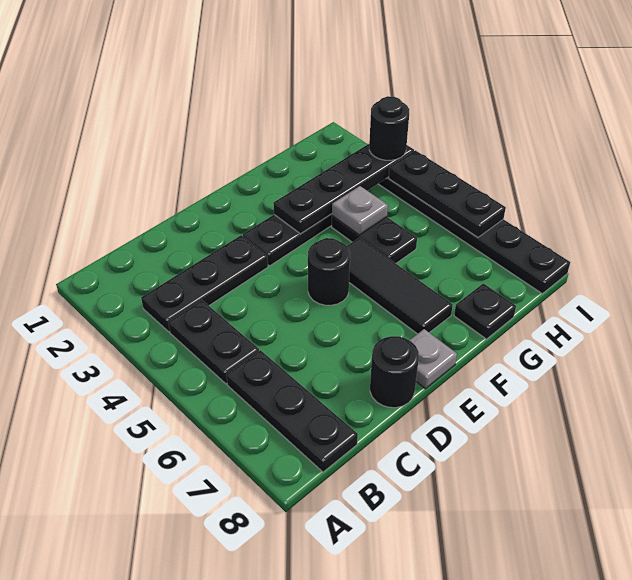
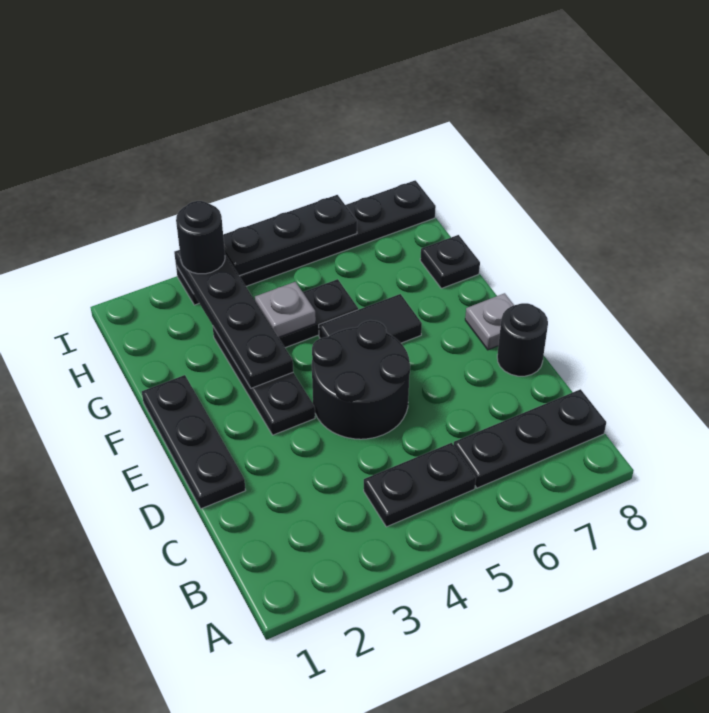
black 1x3 plate [141,235,268,332] -> black 1x3 plate moved to [142,375,245,509]
black 1x1 round brick [308,238,350,305] -> black 2x2 round brick [312,320,410,439]
black 1x3 tile [347,238,453,334] -> black 1x2 tile [319,294,422,343]

